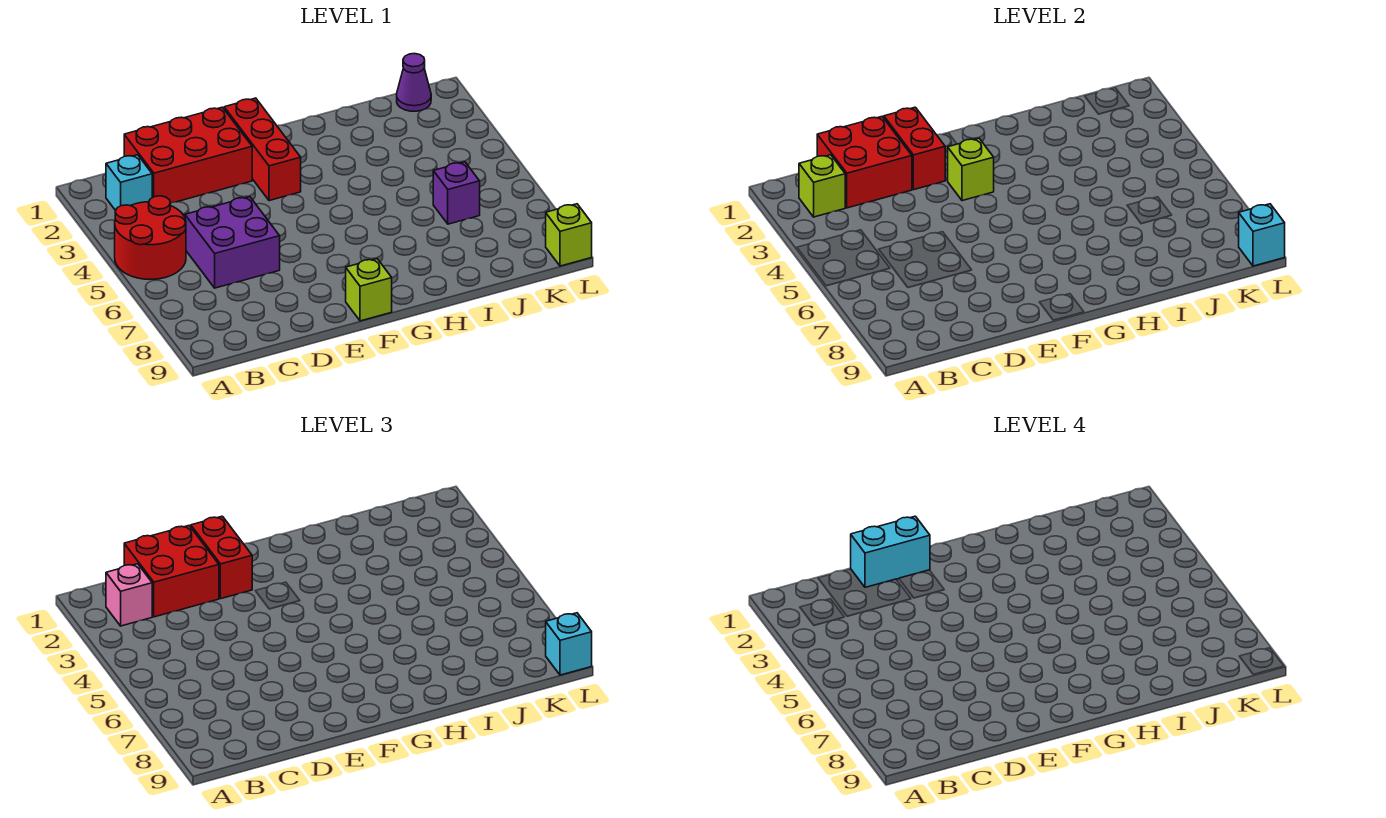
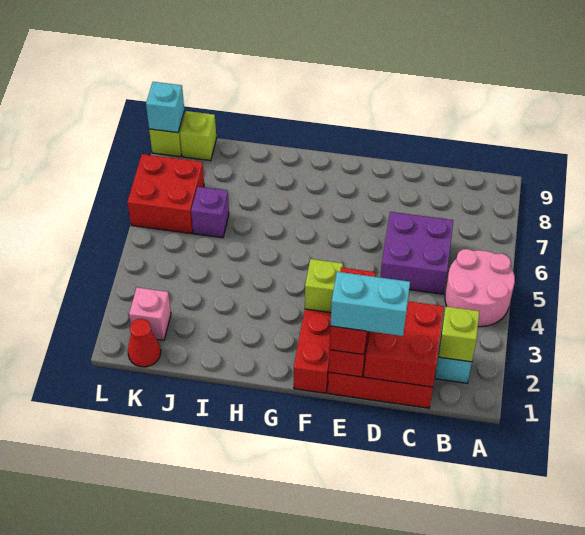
red 2x2 round brick [115,196,186,280] -> pink 2x2 round brick [445,249,515,327]
pink 1x1 brick [106,564,152,626] -> pink 1x1 brick moved to [129,287,171,340]
red 2x2 brick [124,526,219,617] -> red 2x2 brick moved to [127,154,204,234]
lime 1x1 brick [346,259,392,321] -> lime 1x1 brick moved to [180,111,216,161]
purple 1x1 cone [397,54,431,111] -> red 1x1 cone [128,319,161,367]
cyan 1x1 brick [546,613,592,675] -> none

